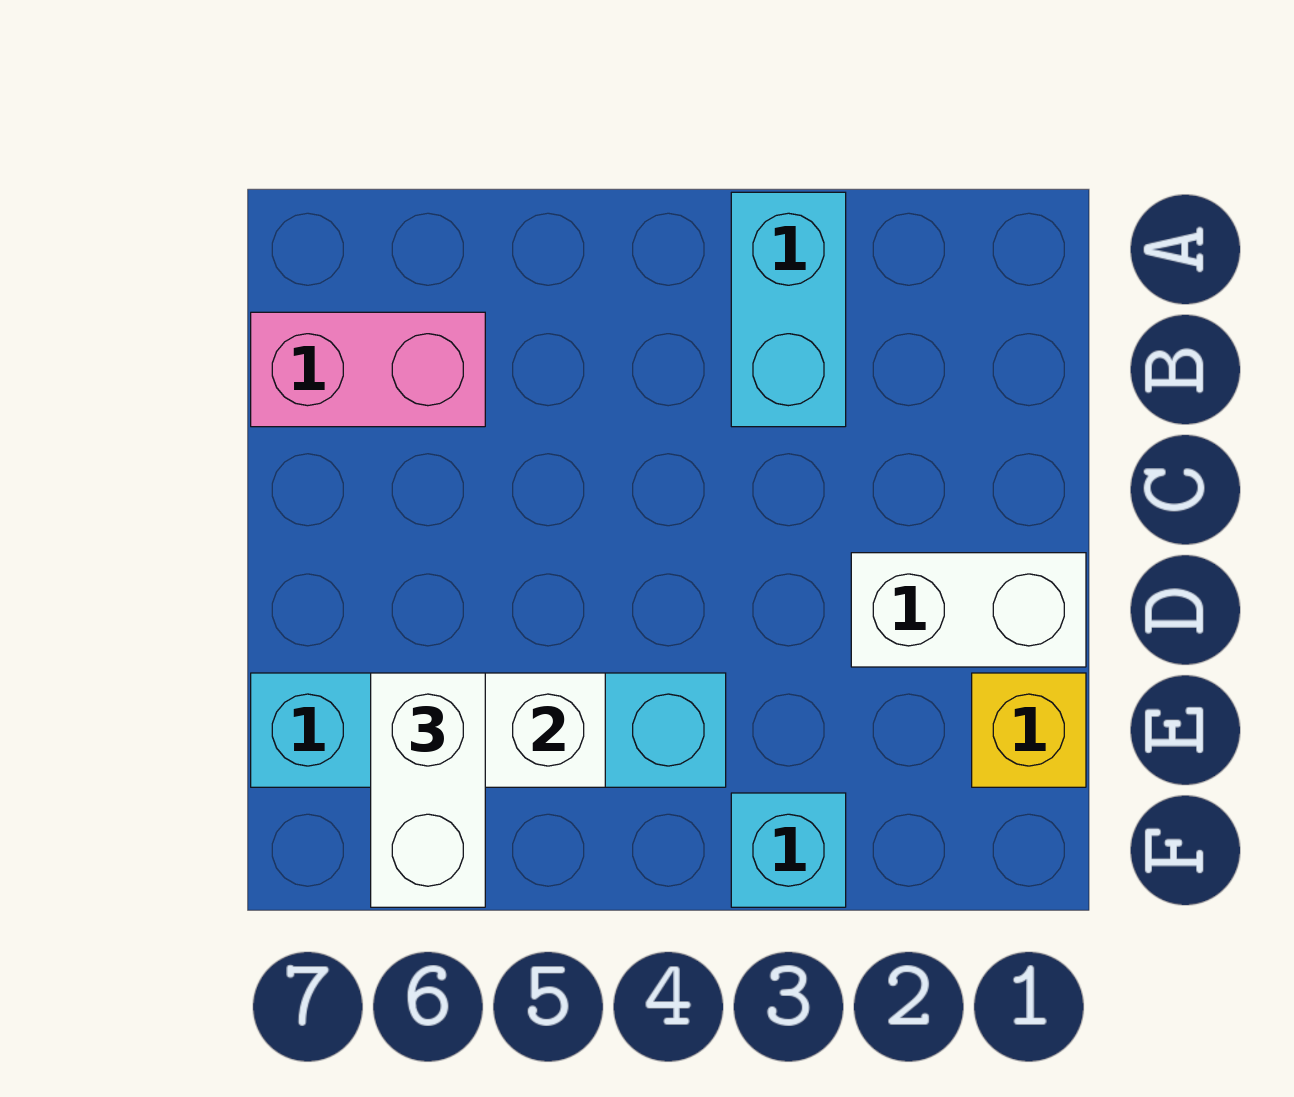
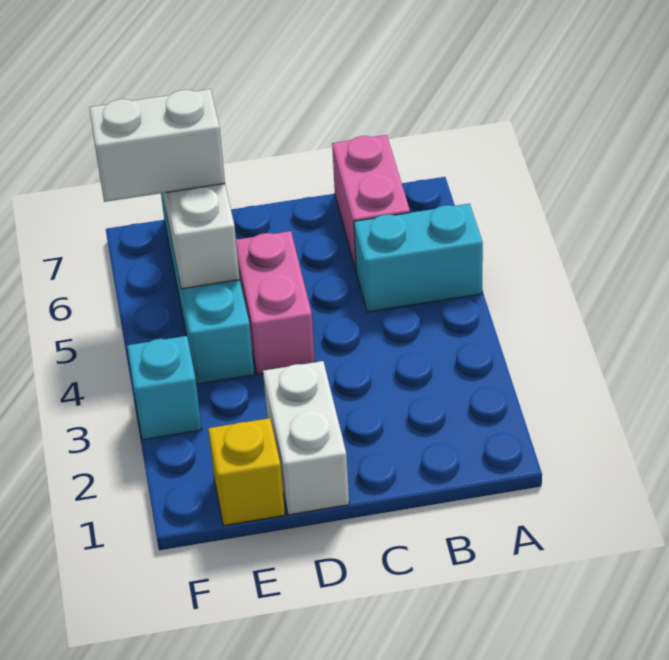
cyan 1x2 brick [731,192,846,427] -> cyan 1x2 brick moved to [354,204,483,312]
none -> pink 1x2 brick [236,231,315,374]

